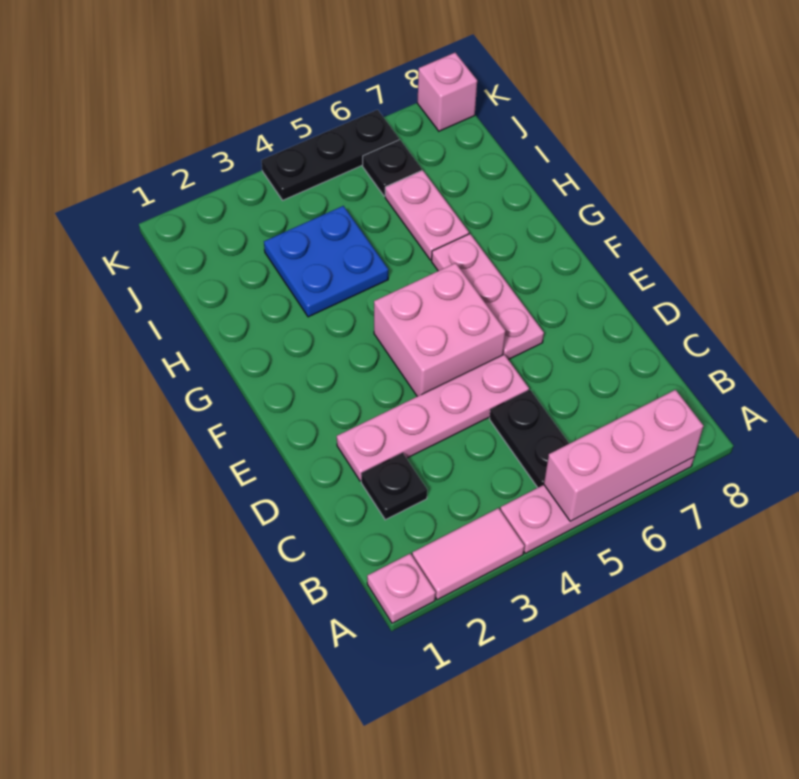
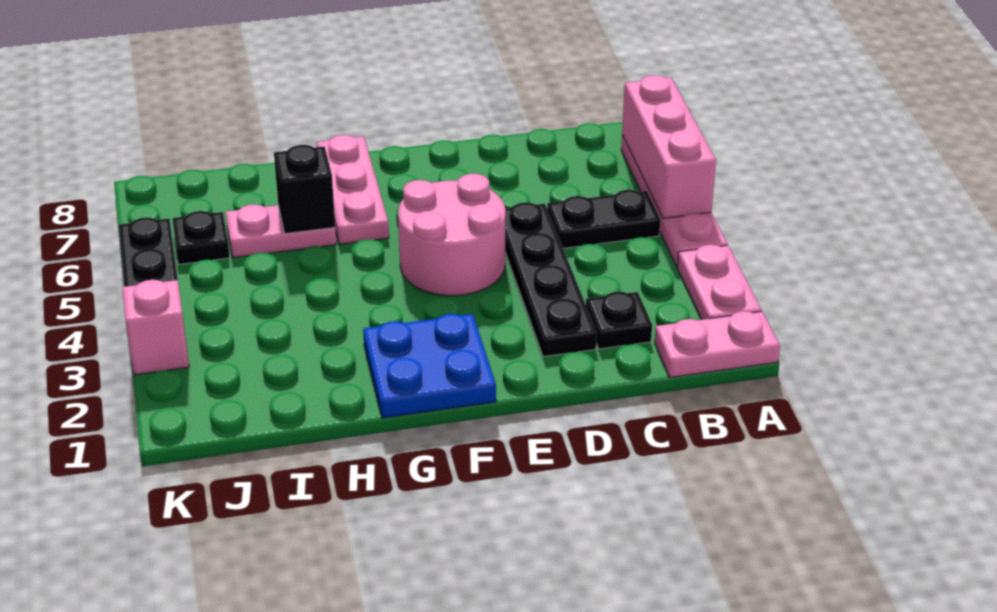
pink 1x1 plate [367,554,436,623] -> pink 1x2 plate [655,311,780,377]
pink 1x2 tile [412,508,524,600] -> pink 1x2 plate [677,245,762,320]
pink 1x4 plate [337,354,529,481] -> black 1x4 plate [505,202,597,357]
pink 2x2 brick [374,263,505,396] -> pink 2x2 round brick [398,174,506,296]
pink 1x3 plate [432,234,544,360] -> pink 1x3 plate turned to [317,135,389,244]
blue 2x2 plate [264,206,388,317] -> blue 2x2 plate moved to [363,314,496,418]
none -> black 1x1 brick [274,145,335,234]
pink 1x1 brick [417,53,477,131] -> pink 1x1 brick moved to [122,280,189,375]

